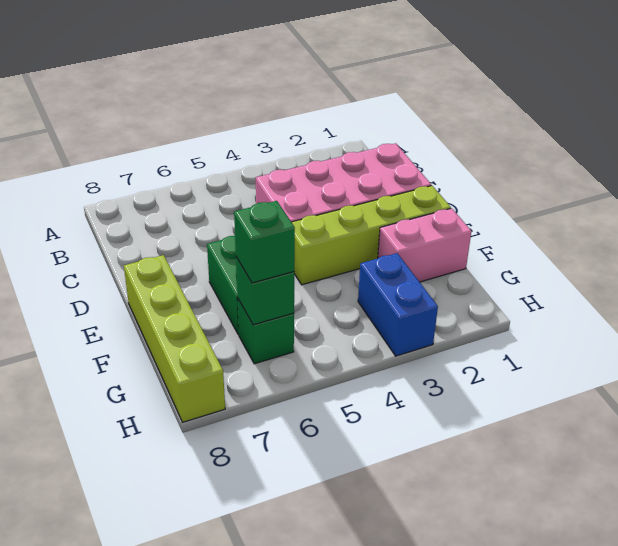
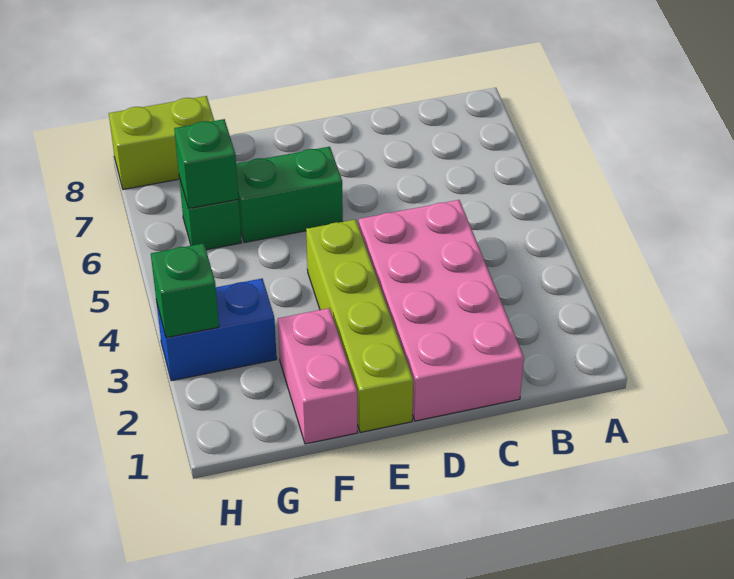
lime 1x4 brick [124,255,225,422] -> lime 1x2 brick [109,96,214,189]
green 1x1 brick [234,201,295,283] -> green 1x1 brick moved to [151,243,219,338]

